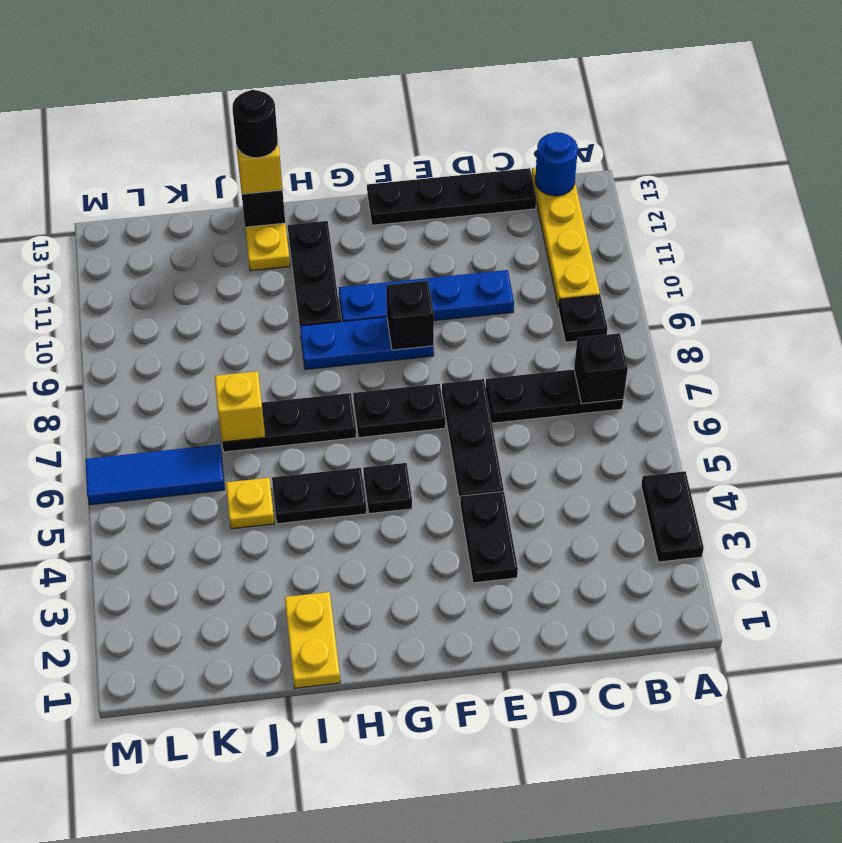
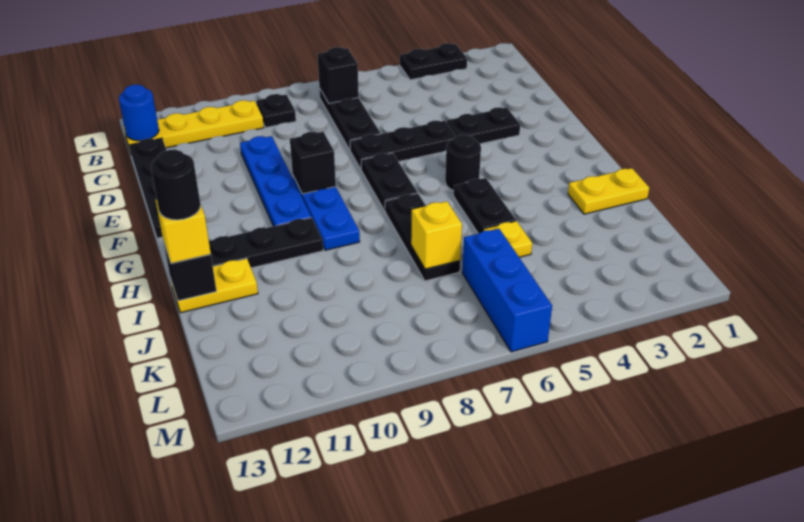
black 1x1 plate [363,463,412,514] -> black 1x1 round brick [445,135,481,191]
blue 1x3 tile [85,444,225,505] -> blue 1x3 brick [462,229,552,352]

